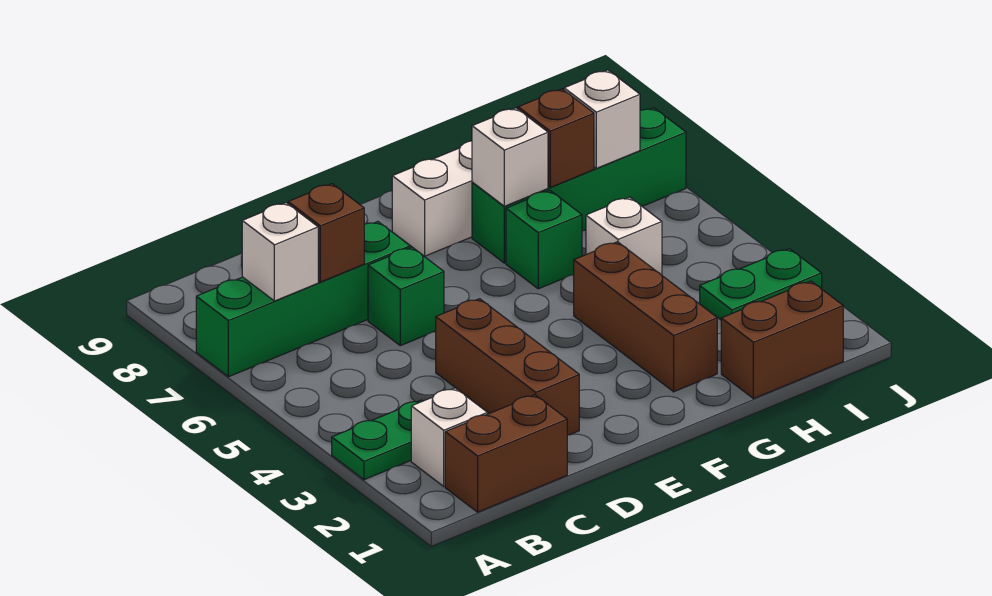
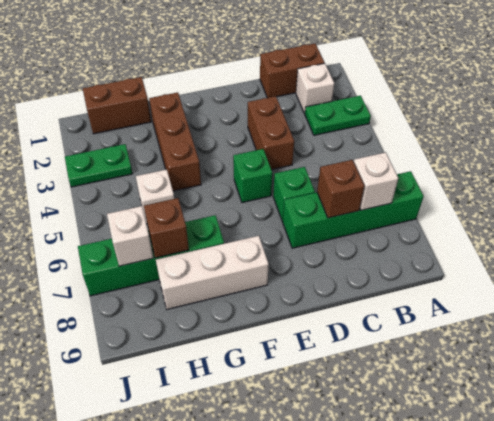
brown 1x3 brick [435,299,579,435] -> brown 1x2 brick [248,96,294,170]
green 1x1 brick [506,190,582,289] -> green 1x1 brick moved to [233,149,272,203]
white 1x1 brick [472,108,548,206] -> none

